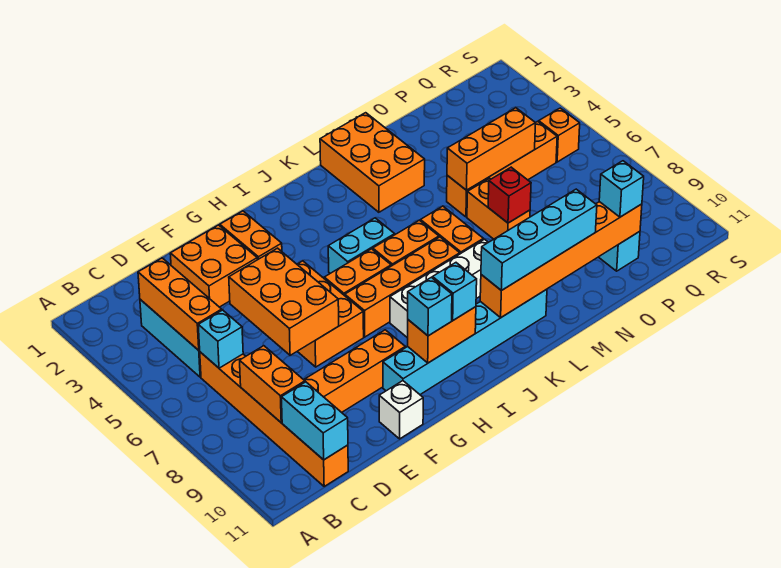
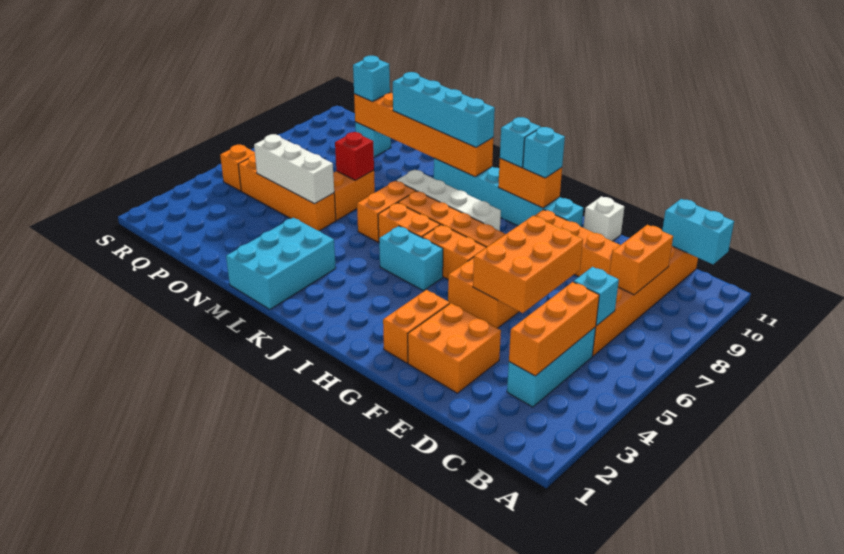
cyan 1x2 brick [281,382,348,460] -> cyan 1x2 brick turned to [662,199,734,264]
orange 2x3 brick [320,113,425,212] -> cyan 2x3 brick [226,218,336,309]
orange 1x3 brick [447,108,536,190] -> white 1x3 brick [254,134,334,204]

